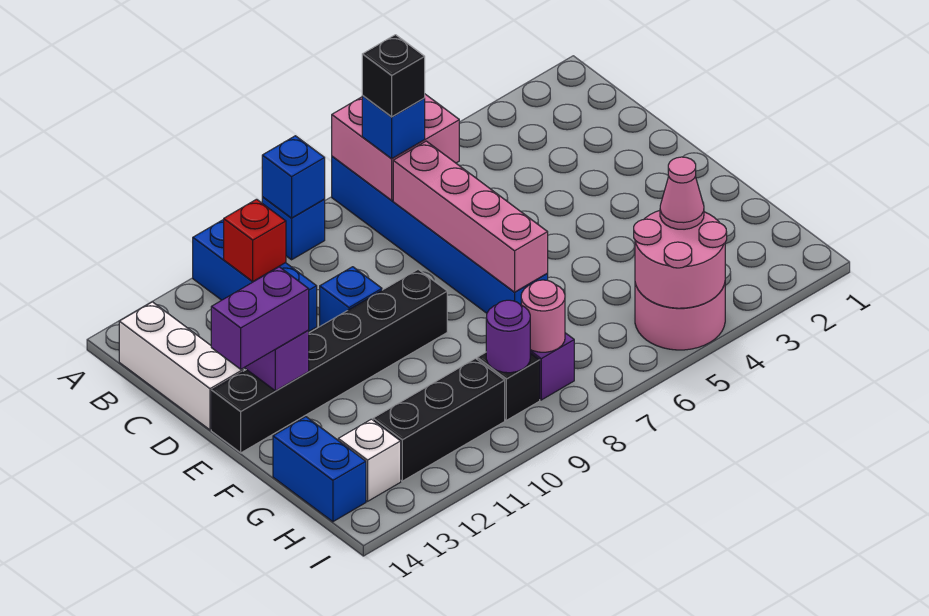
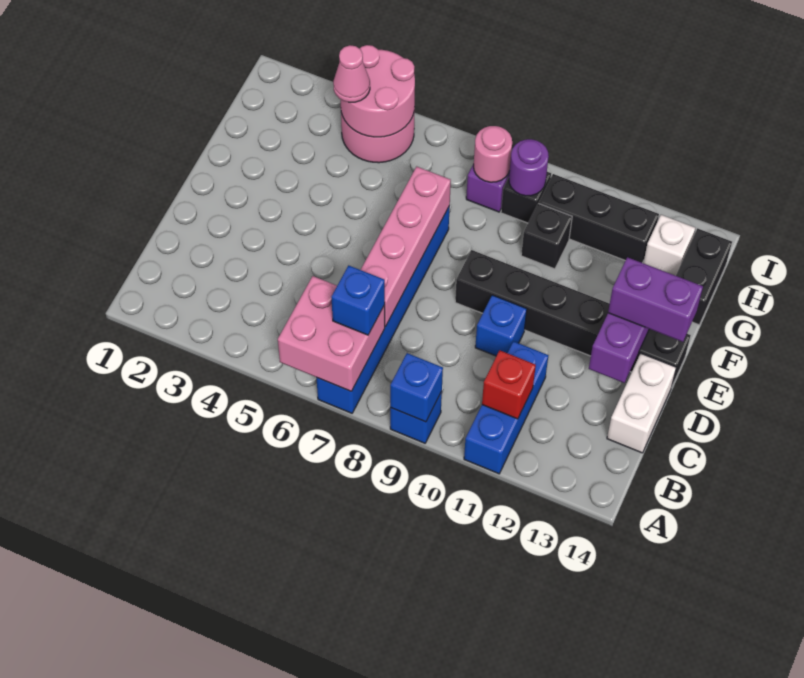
black 1x1 brick [362,35,425,117] -> black 1x1 brick moved to [521,203,572,269]
white 1x3 brick [119,302,243,430] -> white 1x2 brick [607,353,676,453]
blue 1x2 brick [273,417,366,522] -> black 1x2 brick [676,228,732,325]

